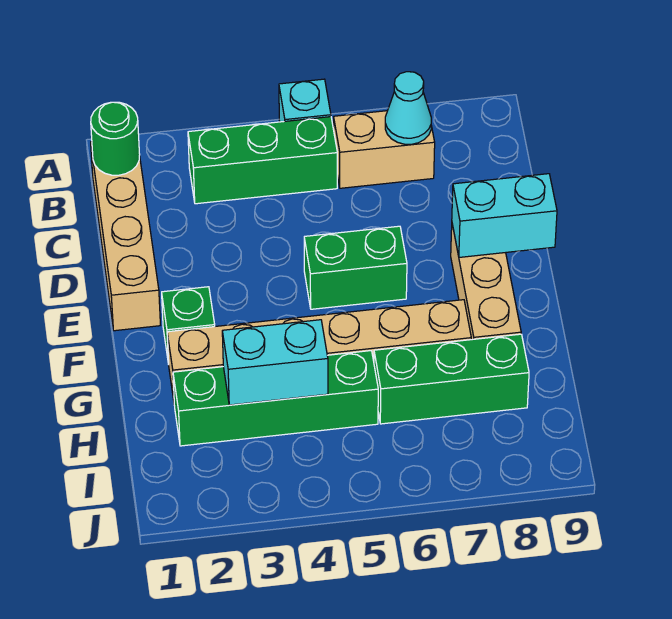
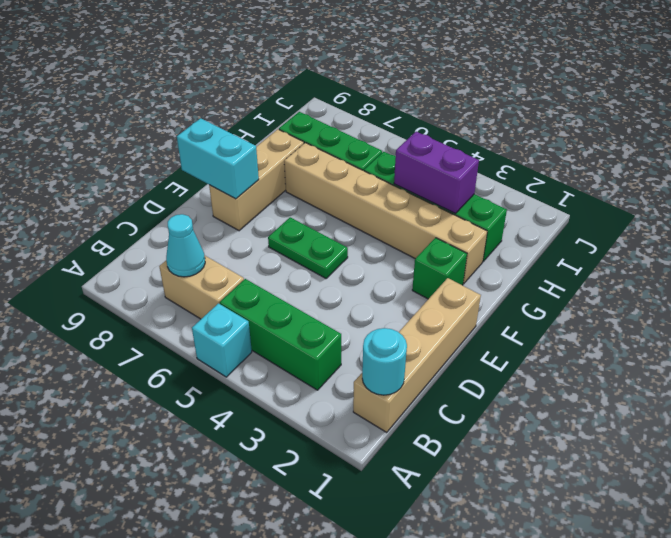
green 1x1 round brick [91,102,140,175] -> cyan 1x1 round brick [362,328,407,395]
green 1x2 brick [304,226,407,309] -> green 1x2 plate [268,217,348,278]
cyan 1x2 brick [222,320,328,405] -> purple 1x2 brick [394,132,479,213]

